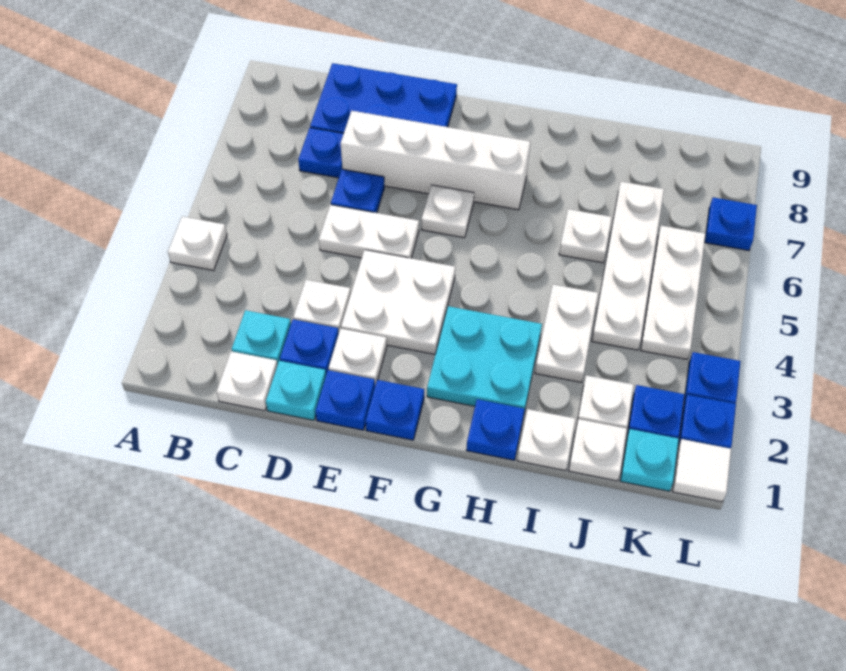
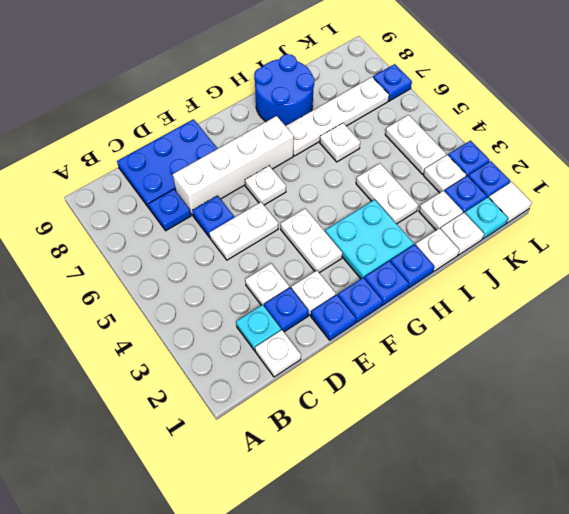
white 1x1 plate [168,216,227,270] -> white 1x1 plate moved to [423,155,466,193]
cyan 1x1 plate [266,361,326,420] -> none
white 2x2 plate [341,250,455,354] -> white 1x2 plate [281,209,342,273]
none -> blue 1x1 plate [364,261,409,305]
none -> blue 2x2 round brick [254,54,315,126]
white 1x4 plate [592,182,664,350] -> white 1x4 plate turned to [286,77,389,156]
white 1x3 plate [641,226,706,359] -> white 1x2 plate [385,115,446,174]

